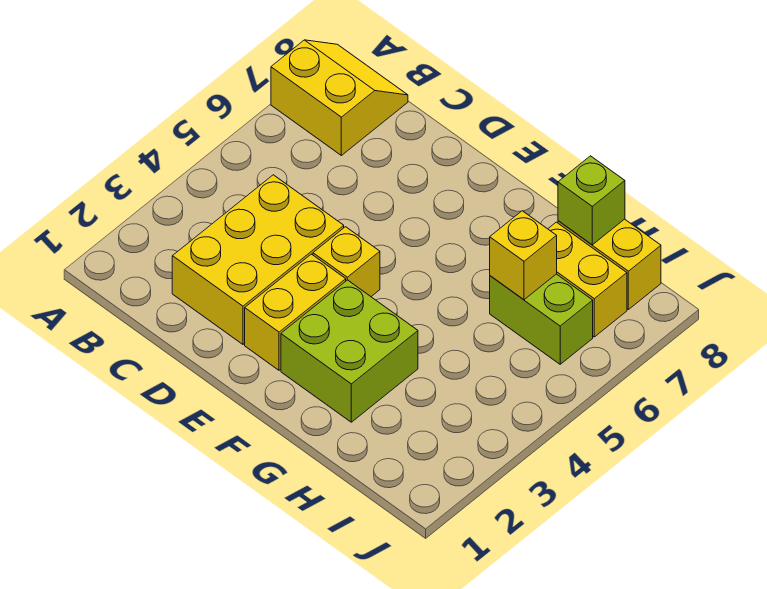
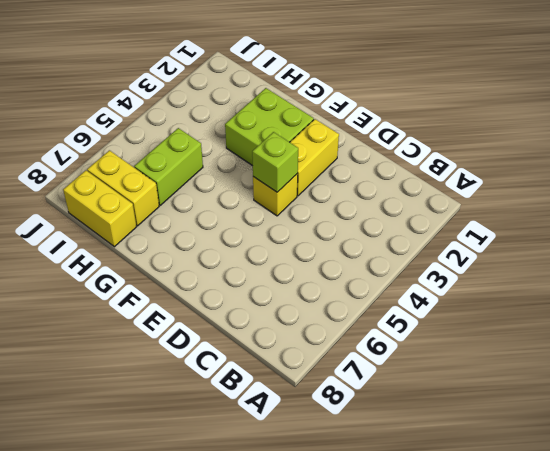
yellow 2x2 slope [271,40,408,155] -> none
yellow 2x3 brick [172,175,344,344] -> none
lime 1x2 brick [490,274,593,364] -> lime 1x2 brick turned to [134,128,203,205]
yellow 1x1 brick [490,211,557,300] -> none
lime 1x1 brick [558,156,625,245] -> lime 1x1 brick moved to [252,132,298,192]

